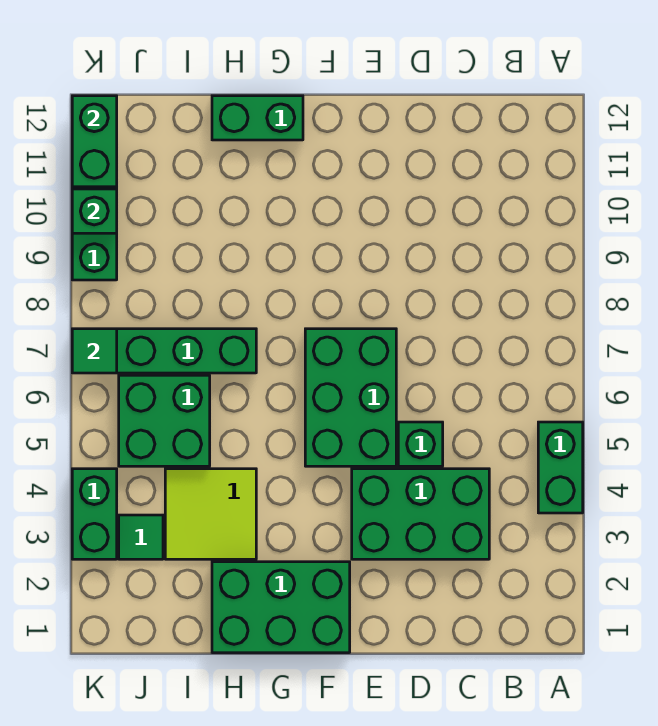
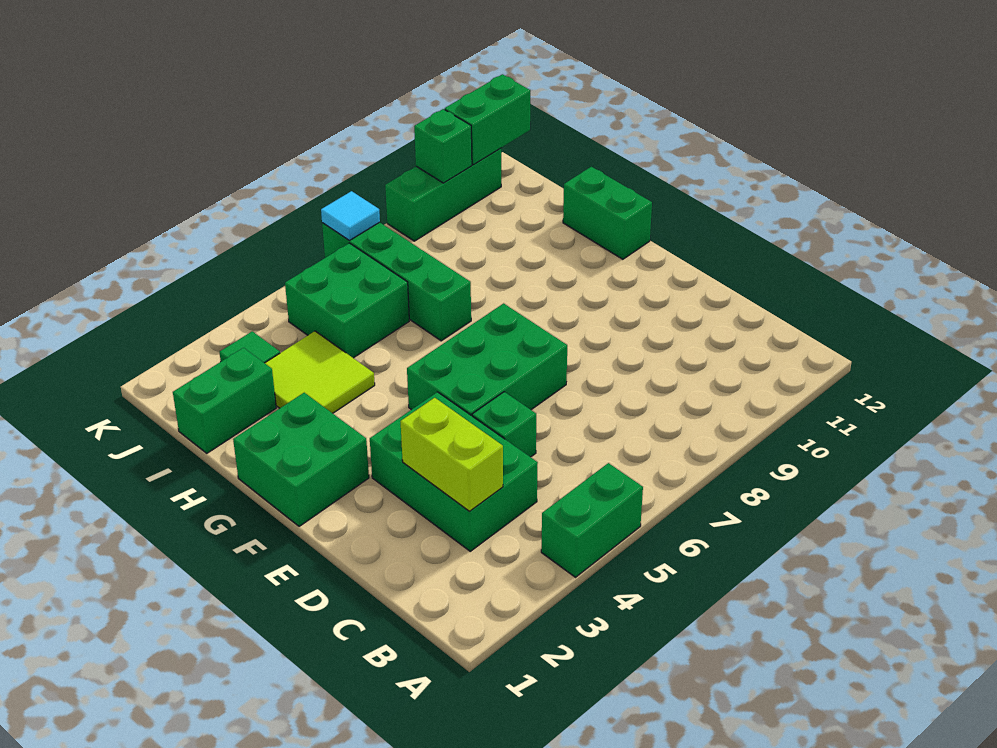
none -> lime 1x2 brick [400,398,503,512]
green 2x3 brick [212,562,350,653] -> green 2x2 brick [233,393,369,526]
green 1x2 brick [72,469,117,559] -> green 1x2 brick moved to [173,348,276,453]
green 1x1 tile [72,329,117,373] -> cyan 1x1 tile [321,191,380,240]

